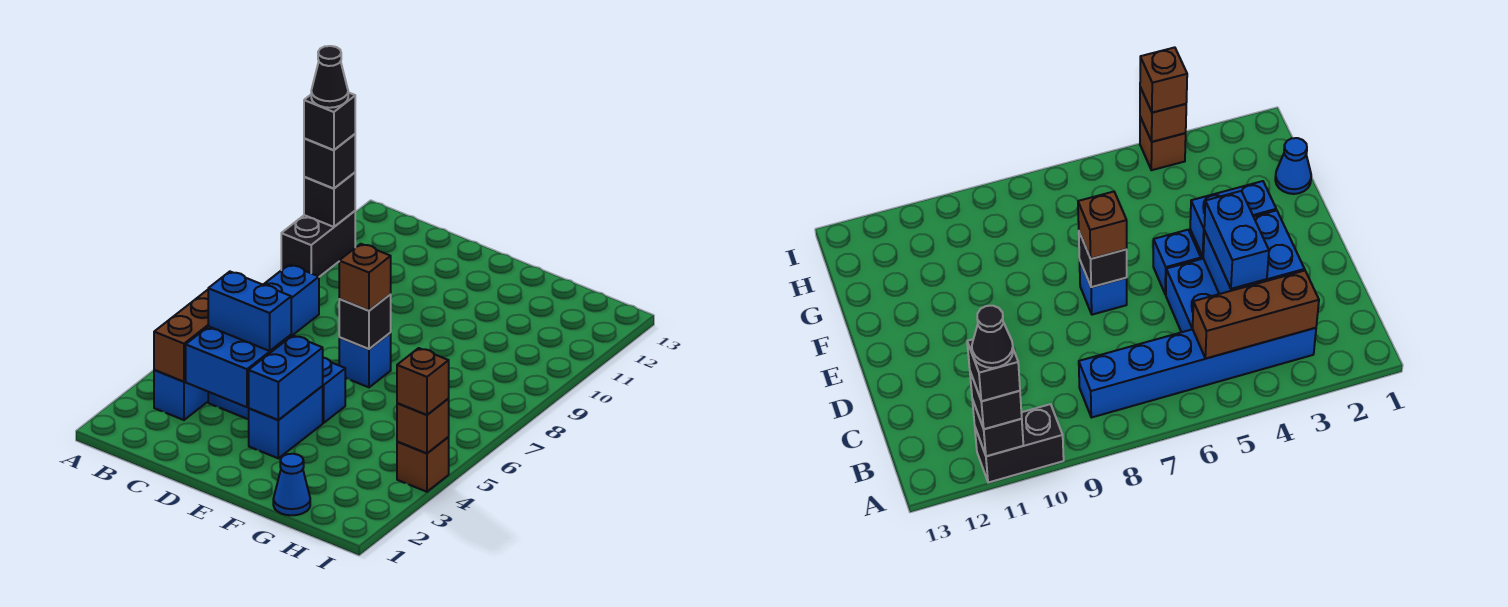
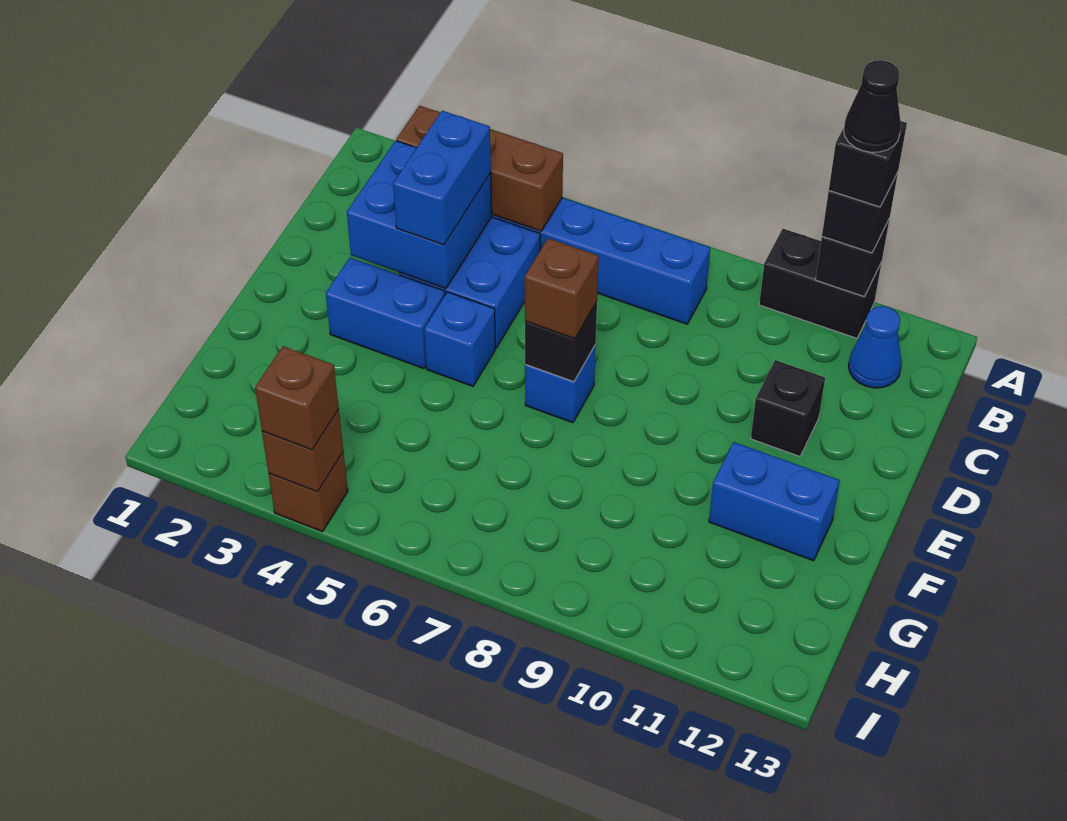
none -> black 1x1 brick [751,360,825,456]
blue 1x2 brick [249,335,323,420] -> blue 1x2 brick moved to [709,442,840,561]
blue 1x1 cone [273,454,310,515] -> blue 1x1 cone moved to [849,306,902,388]

